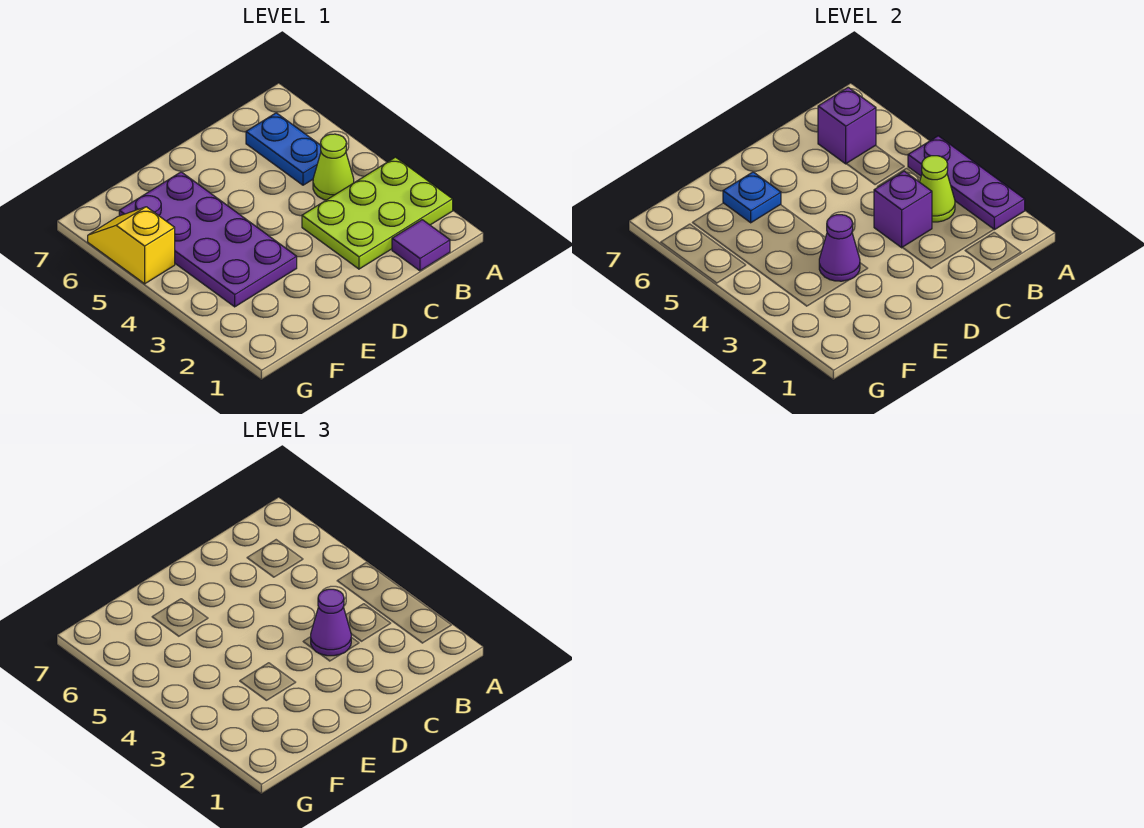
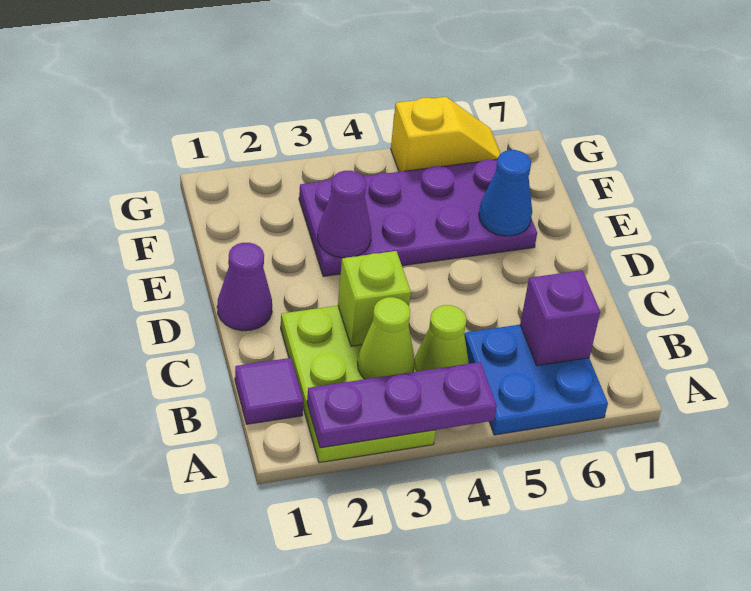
blue 1x2 plate [246,113,321,185] -> blue 2x2 plate [464,325,608,435]
purple 1x1 brick [874,171,932,248] -> lime 1x1 brick [338,251,411,346]
purple 1x1 cone [311,589,351,656] -> purple 1x1 cone moved to [217,243,272,331]
blue 1x1 plate [723,172,781,223] -> blue 1x1 cone [479,150,532,236]

